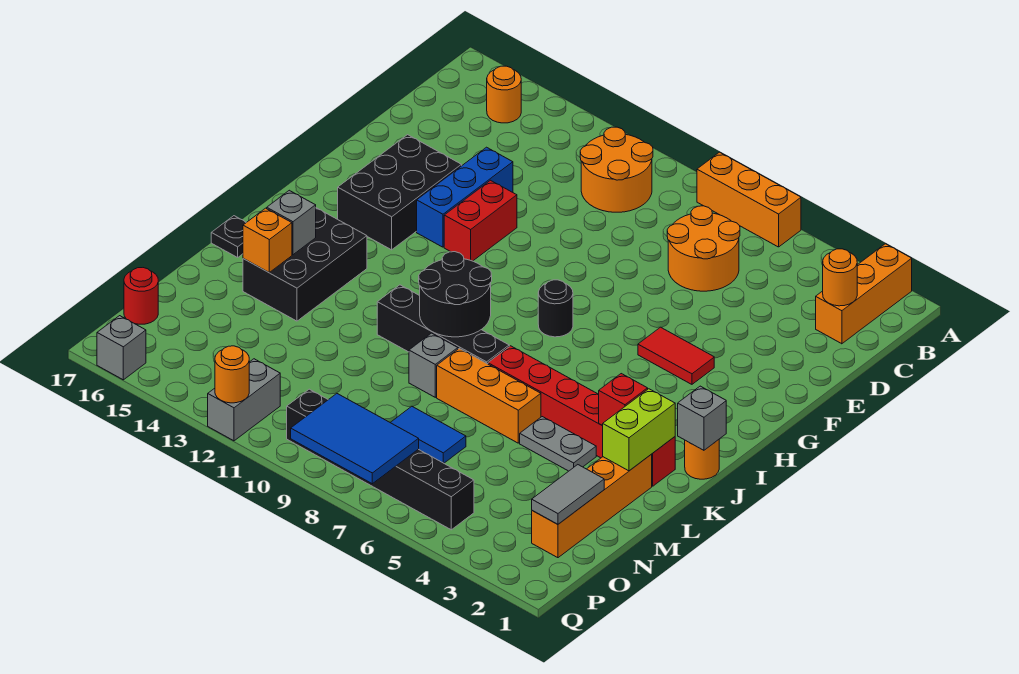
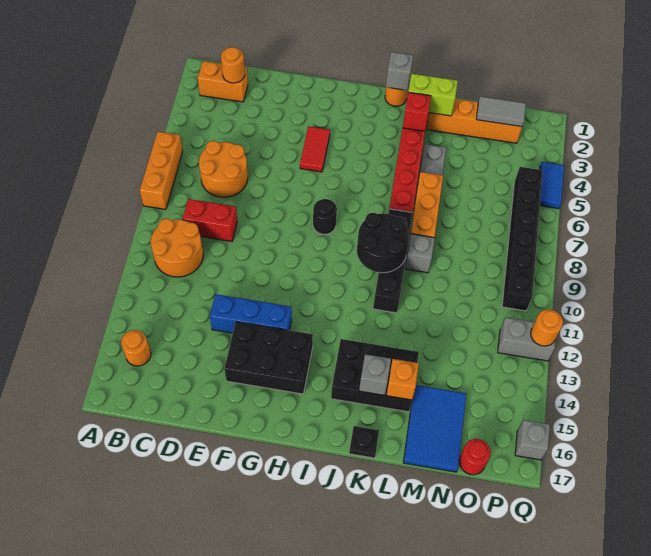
orange 1x3 brick [816,244,912,344] -> orange 1x2 brick [198,61,248,102]
red 1x2 brick [444,180,517,261] -> red 1x2 brick moved to [182,199,237,242]
blue 1x2 tile [390,406,466,463] -> blue 1x2 tile moved to [539,162,564,209]
blue 2x3 tile [291,394,419,484] -> blue 2x3 tile moved to [403,385,466,472]

